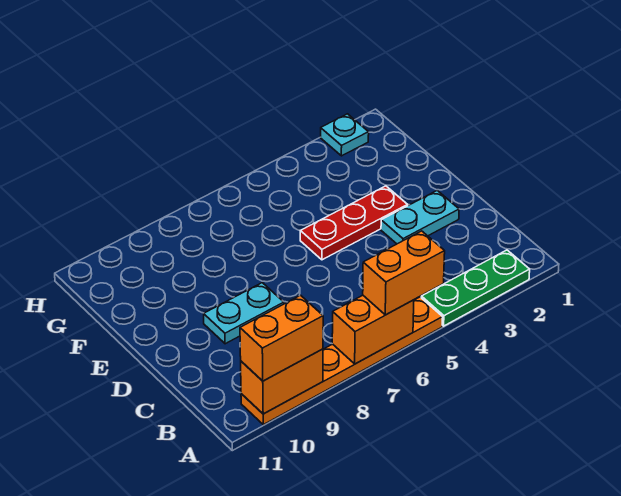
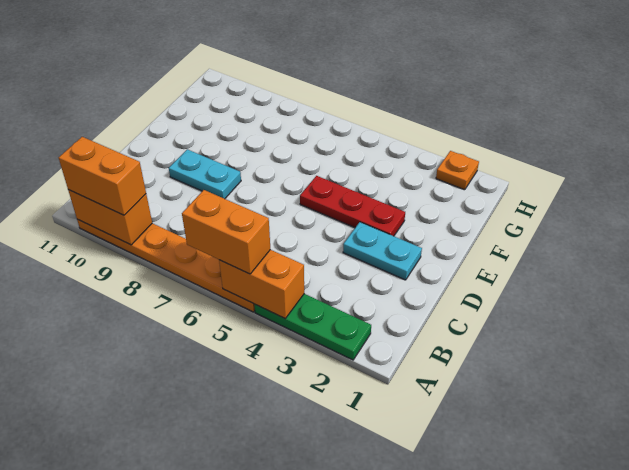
orange 1x2 brick [332,295,414,364] -> orange 1x2 brick moved to [219,250,304,319]
cyan 1x1 plate [321,114,369,156] -> orange 1x1 plate [436,151,479,190]

